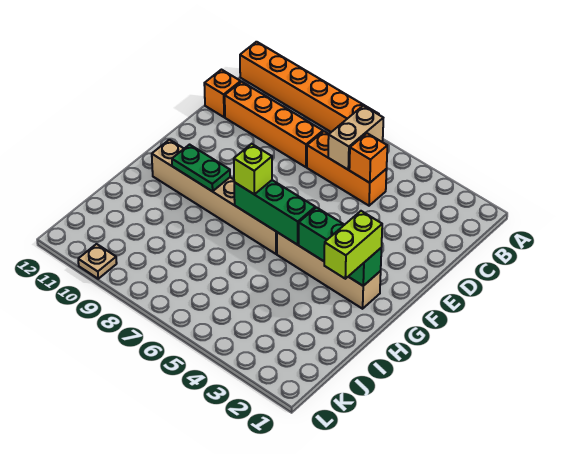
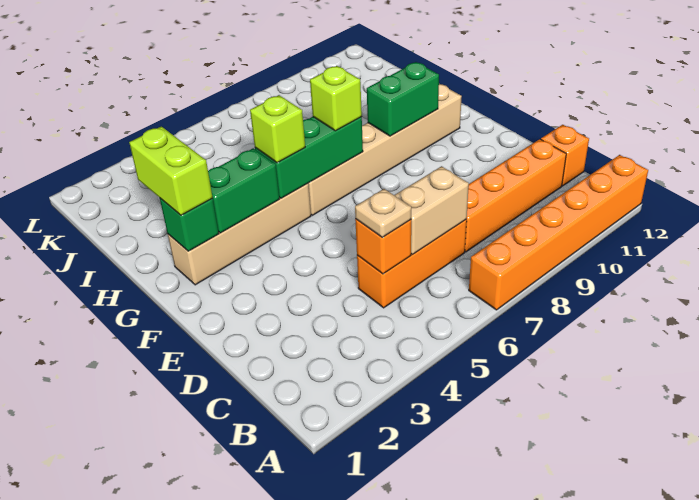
tan 1x2 brick [328,106,383,170] -> tan 1x2 brick turned to [394,166,469,255]
none -> lime 1x1 brick [250,95,305,163]
green 1x2 plate [172,145,230,191] -> green 1x2 brick [367,62,439,136]
tan 1x1 plate [78,244,117,279] -> tan 1x1 plate moved to [355,189,411,237]

